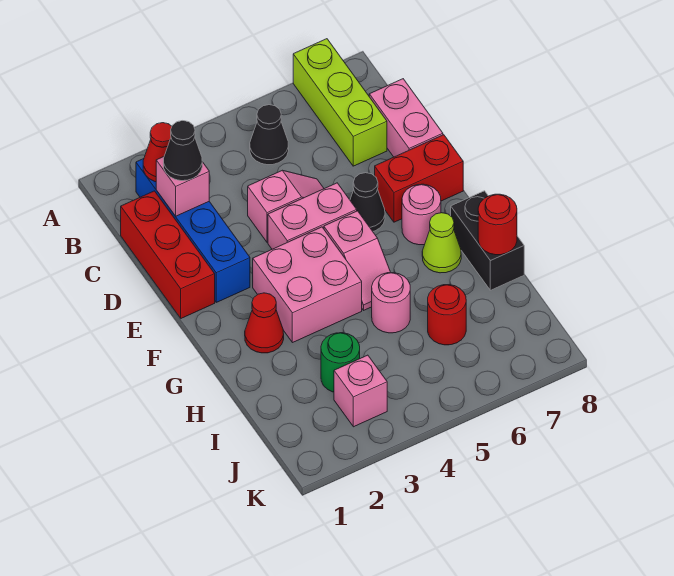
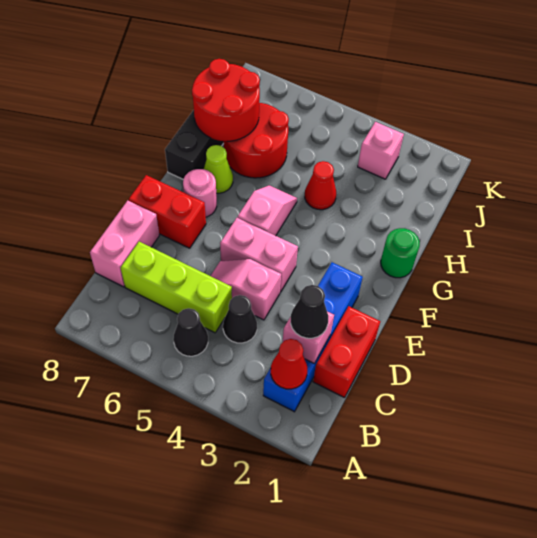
lime 1x3 brick [293,39,387,166] -> lime 1x3 brick turned to [121,242,232,333]
red 1x3 brick [121,191,215,318] -> red 1x2 brick [313,306,380,398]
black 1x1 cone [350,173,385,231] -> black 1x1 cone moved to [223,295,257,343]
pink 2x2 brick [253,227,362,343] -> none
red 1x1 cone [245,293,284,353] -> red 1x1 cone moved to [305,161,336,210]
pink 1x1 round brick [372,273,410,333] -> none
red 1x1 round brick [478,194,517,255] -> red 2x2 round brick [192,59,260,141]
green 1x1 round brick [321,333,360,392] -> green 1x1 round brick moved to [381,228,420,278]
red 1x1 round brick [428,285,466,345] -> red 2x2 round brick [224,103,289,178]

